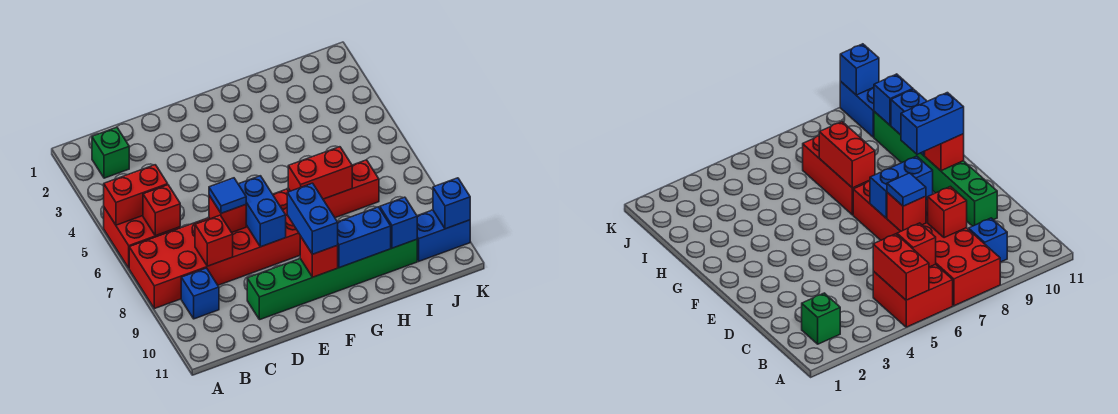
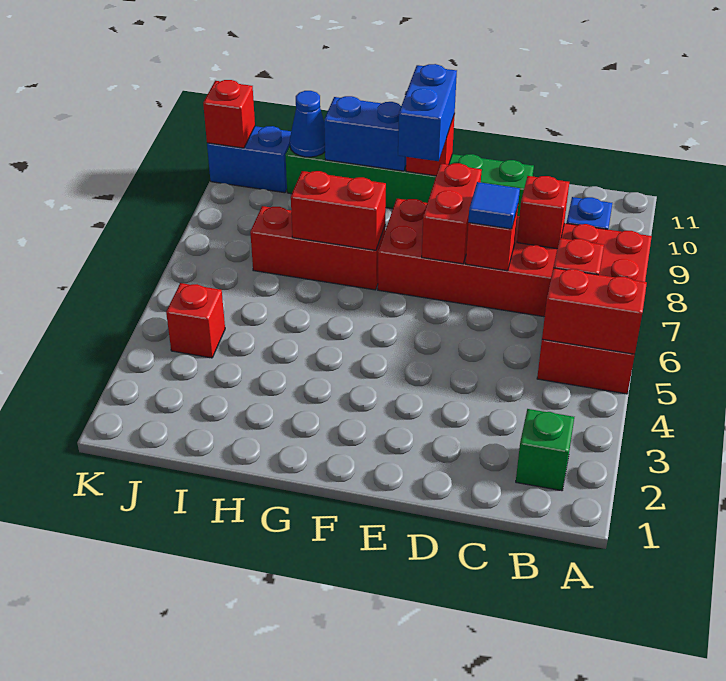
blue 1x2 brick [238,176,286,247] -> red 1x2 brick [422,163,482,264]
blue 1x1 brick [380,197,417,248] -> blue 1x1 cone [290,91,325,157]
none -> red 1x1 brick [166,283,225,358]
blue 1x1 brick [433,178,470,229] -> red 1x1 brick [203,80,255,148]

